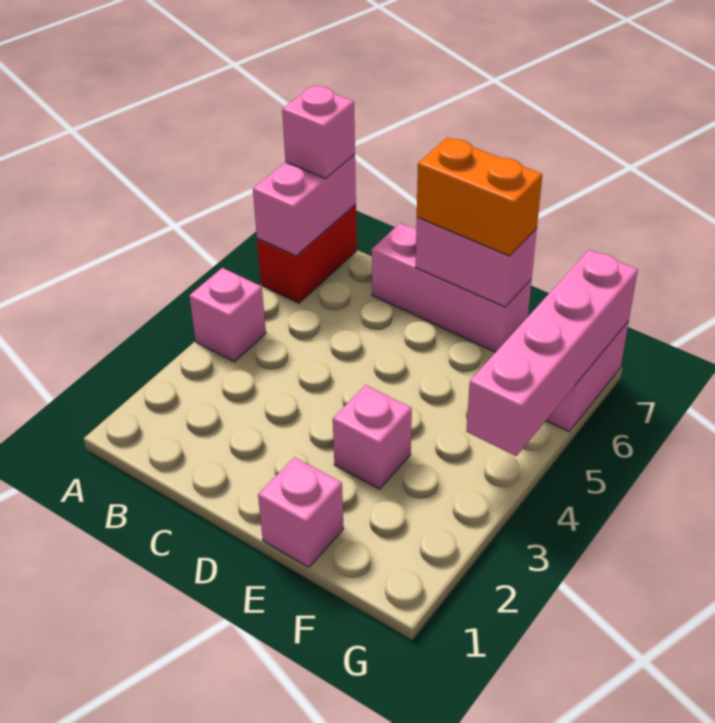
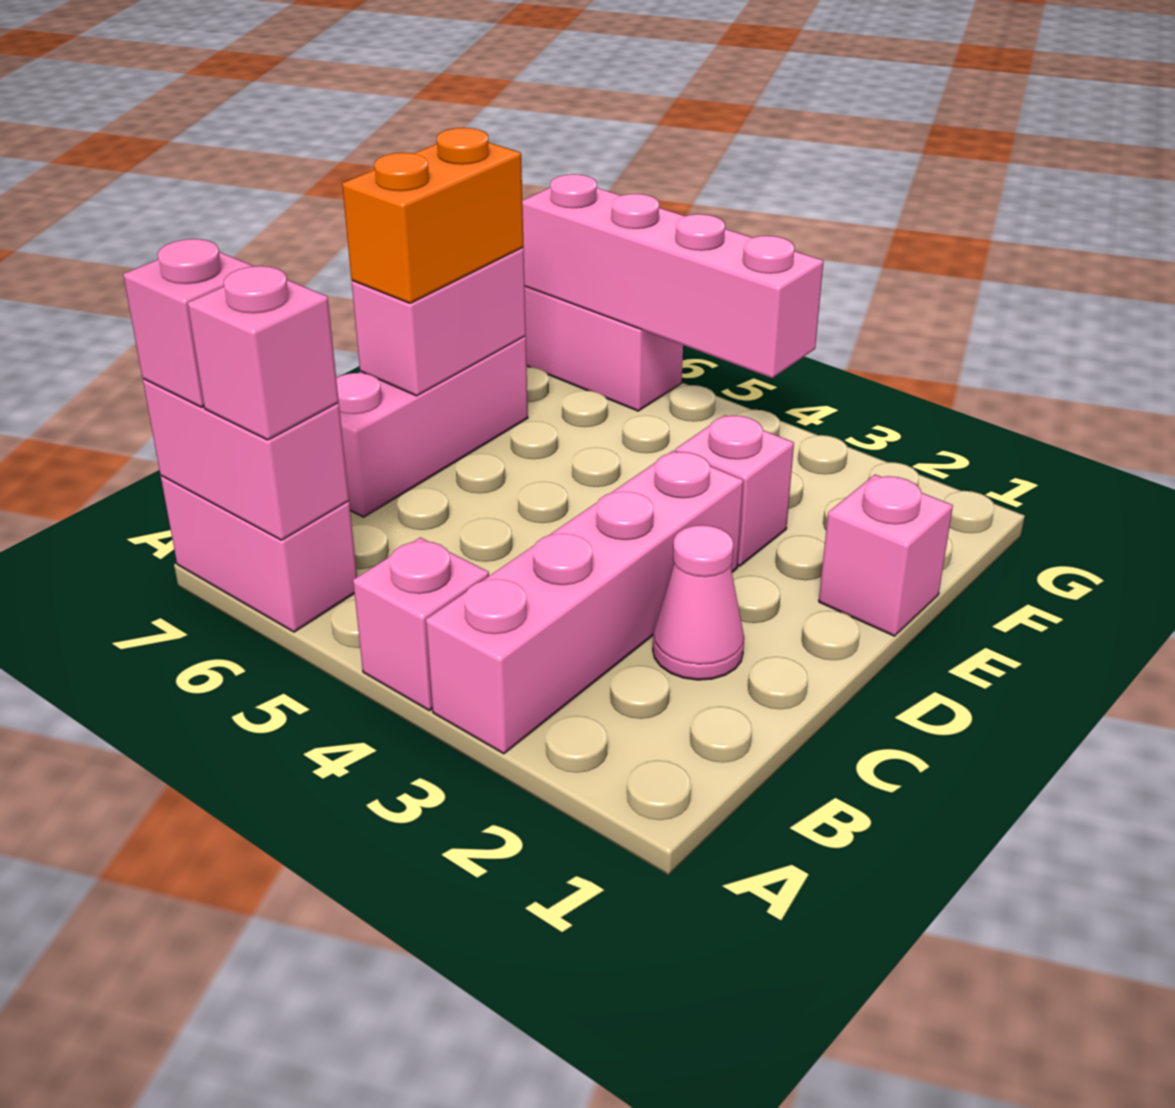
none -> pink 1x4 brick [426,451,743,754]
red 1x2 brick [257,204,357,303] -> pink 1x2 brick [161,476,357,632]
none -> pink 1x1 brick [188,266,339,440]
none -> pink 1x1 cone [653,525,744,680]

